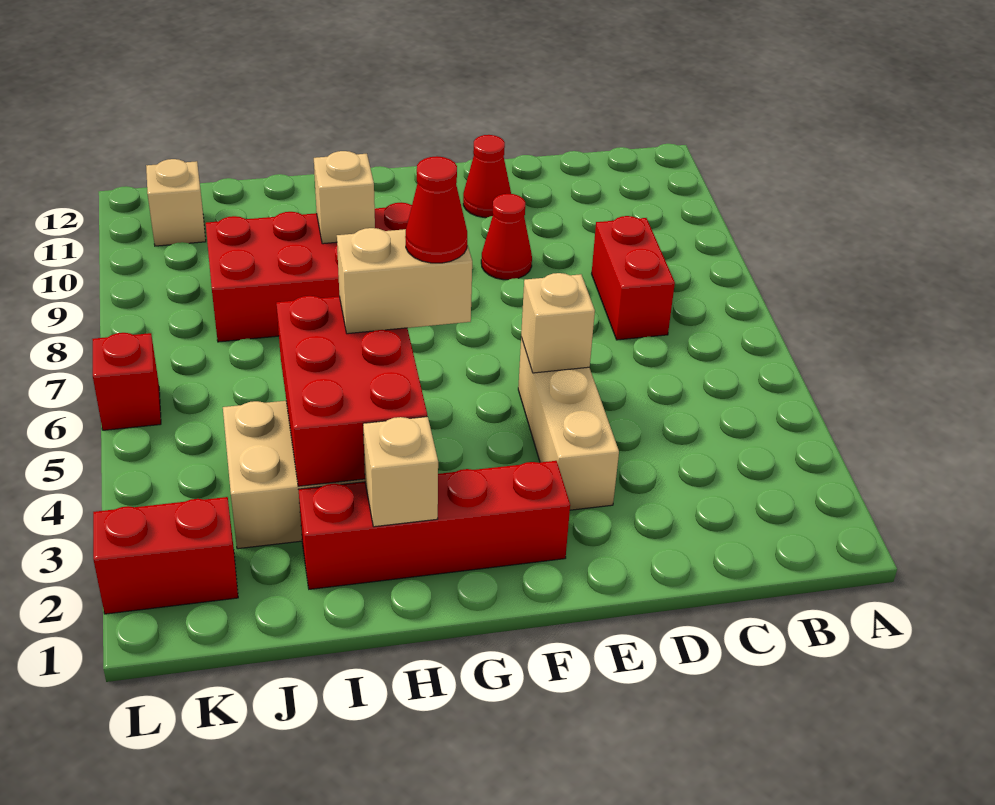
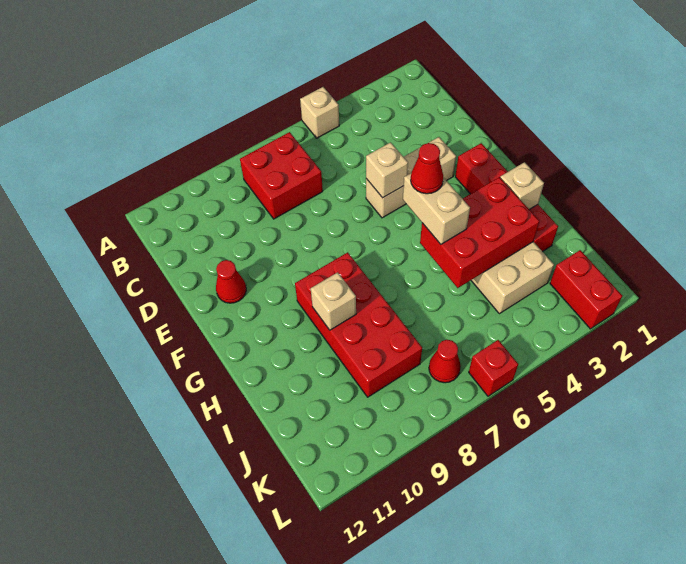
red 1x2 brick [592,216,675,340] -> red 2x2 brick [240,132,323,219]
red 1x1 cone [481,194,532,280] -> red 1x1 cone moved to [429,340,461,383]
tan 1x1 brick [146,159,206,246] -> tan 1x1 brick moved to [300,87,339,138]

